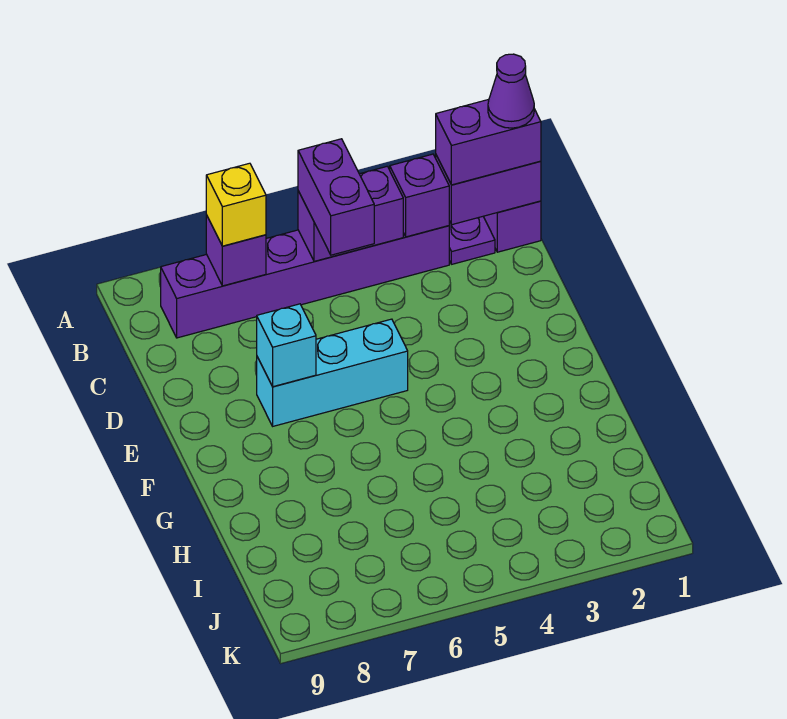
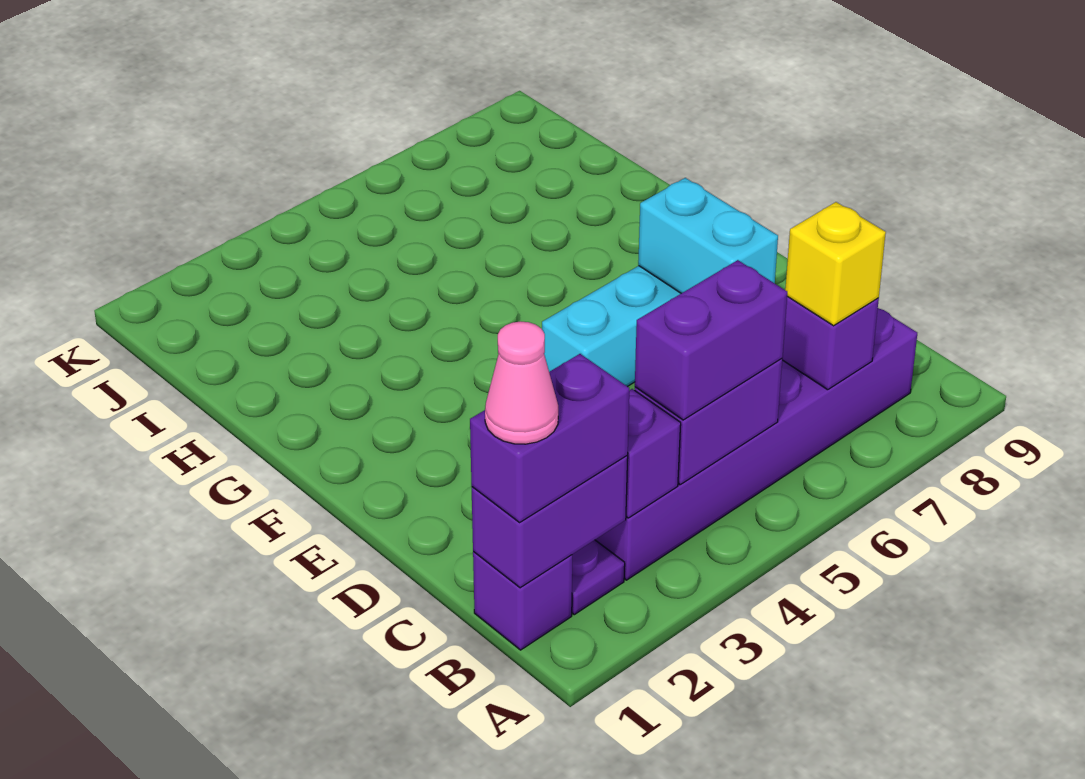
purple 1x1 cone [488,54,534,128] -> pink 1x1 cone [485,321,558,444]
purple 1x2 brick [298,139,374,255] -> purple 1x2 brick turned to [635,260,787,420]
cyan 1x1 brick [257,304,316,387] -> cyan 1x2 brick [638,178,778,293]

